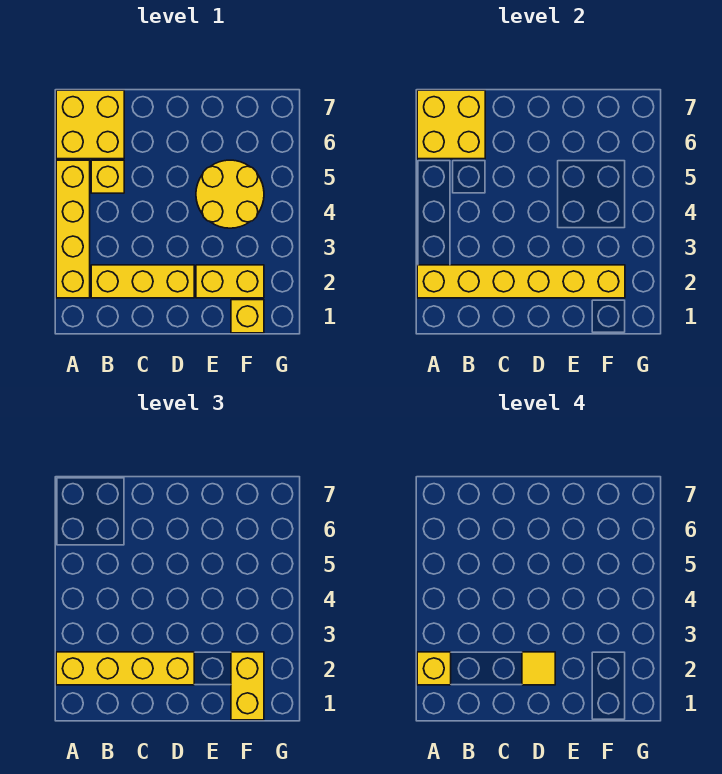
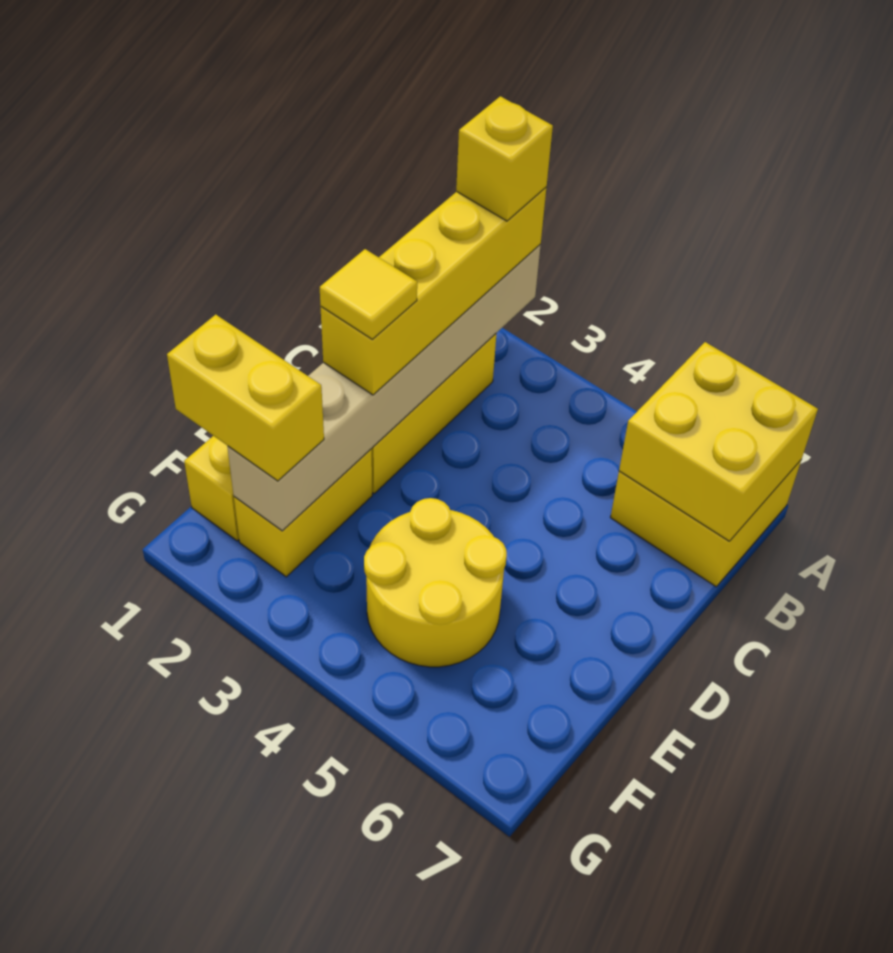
yellow 1x4 brick [56,160,90,298] -> none
yellow 1x6 brick [417,265,625,298] -> tan 1x6 brick [227,245,541,531]
yellow 1x1 brick [91,160,124,193] -> none

